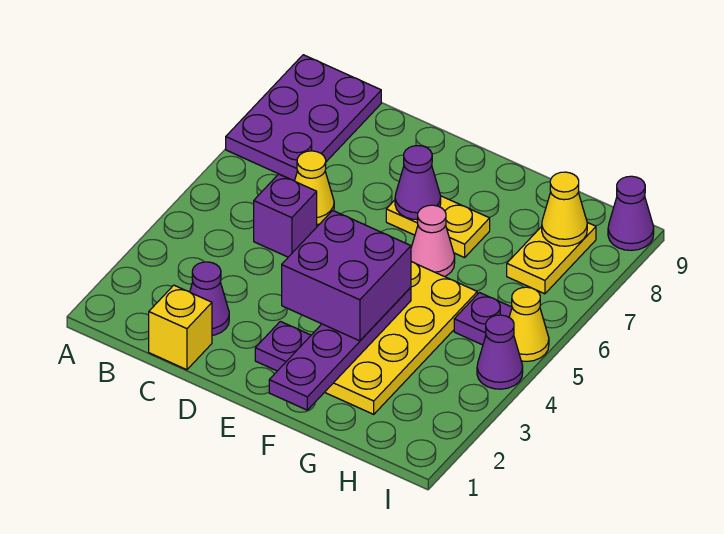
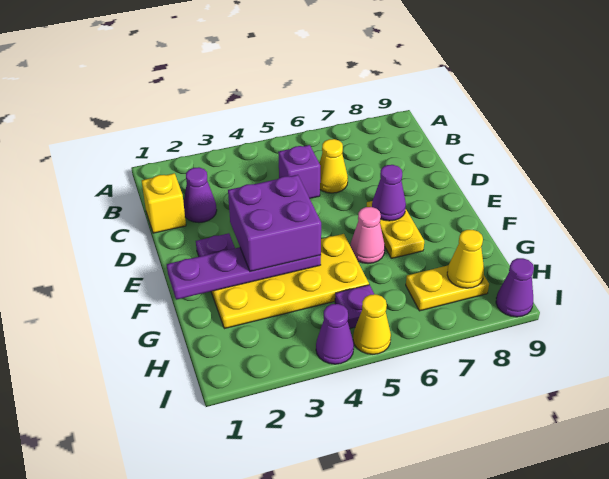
purple 2x3 plate [226,55,381,181] -> none

